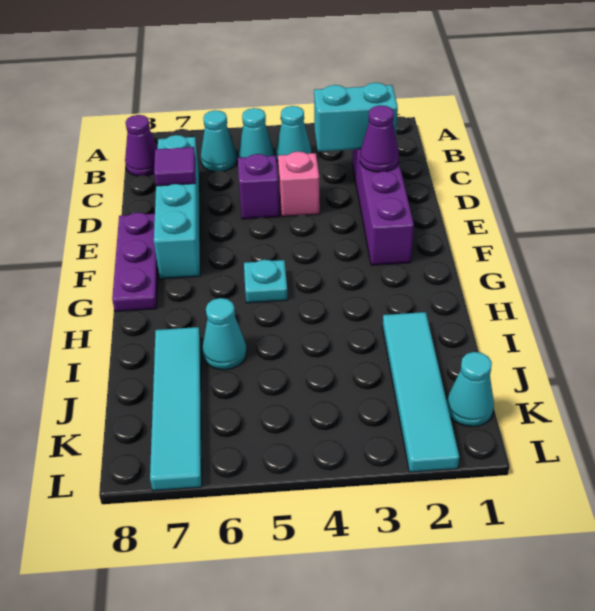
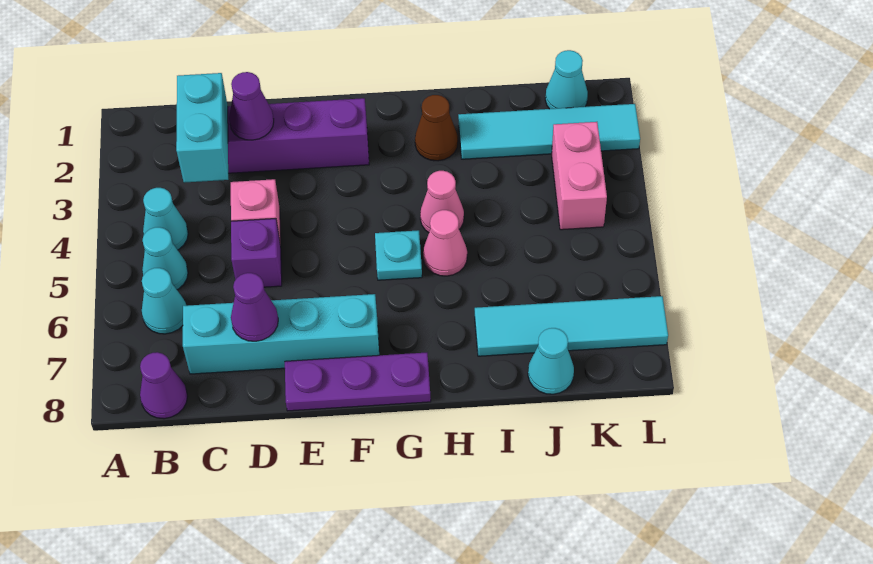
purple 1x1 tile [154,147,196,186] -> purple 1x1 cone [231,273,278,341]
none -> brown 1x1 cone [415,95,458,161]
none -> pink 1x1 cone [420,171,464,233]
none -> pink 1x1 cone [423,210,467,276]
cyan 1x1 cone [202,298,247,370] -> cyan 1x1 cone moved to [528,328,574,394]
none -> pink 1x2 brick [552,122,607,230]

